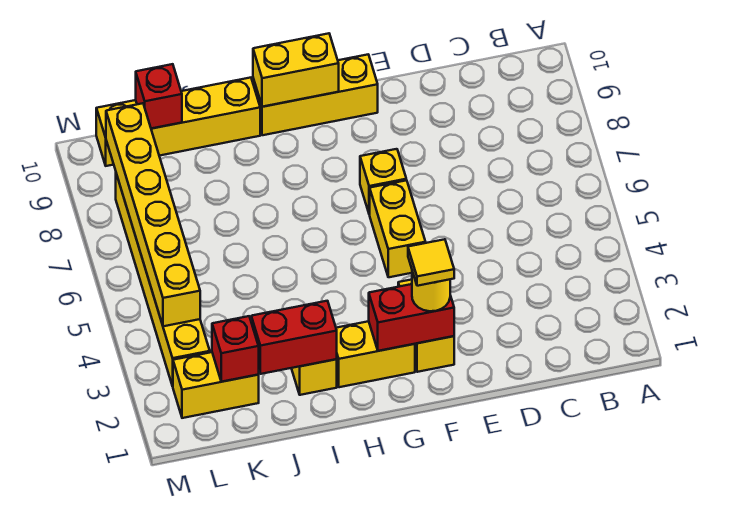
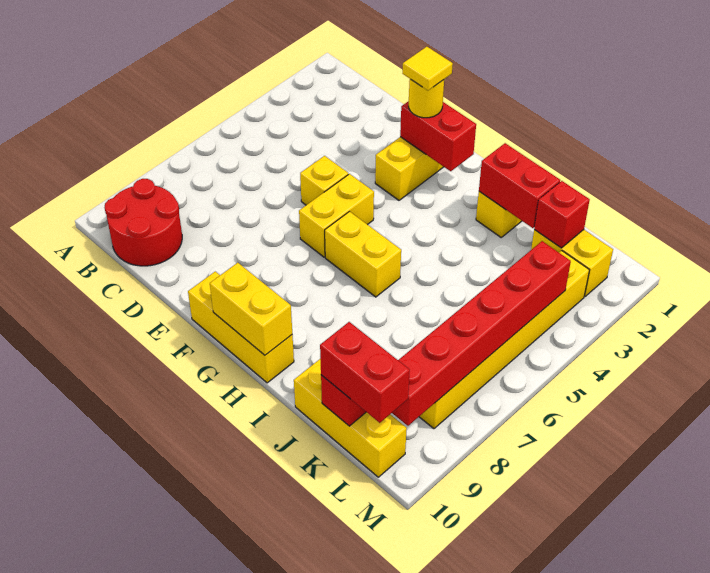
none -> red 2x2 round brick [104,179,182,266]
yellow 1x1 brick [360,149,406,214] -> yellow 1x1 brick moved to [300,156,348,205]
yellow 1x2 brick [336,321,415,387] -> yellow 1x2 brick moved to [325,212,401,297]
yellow 1x4 brick [96,78,260,166] -> yellow 1x3 brick [294,359,407,477]
none -> red 1x2 brick [320,322,410,423]
yellow 1x6 brick [106,103,200,326] -> red 1x6 brick [392,241,571,426]

